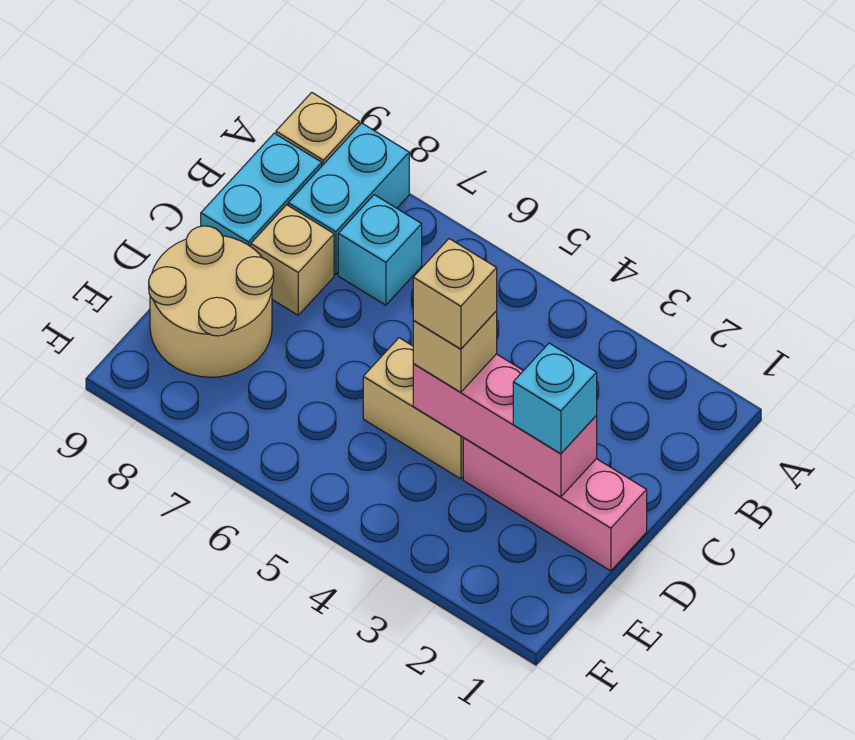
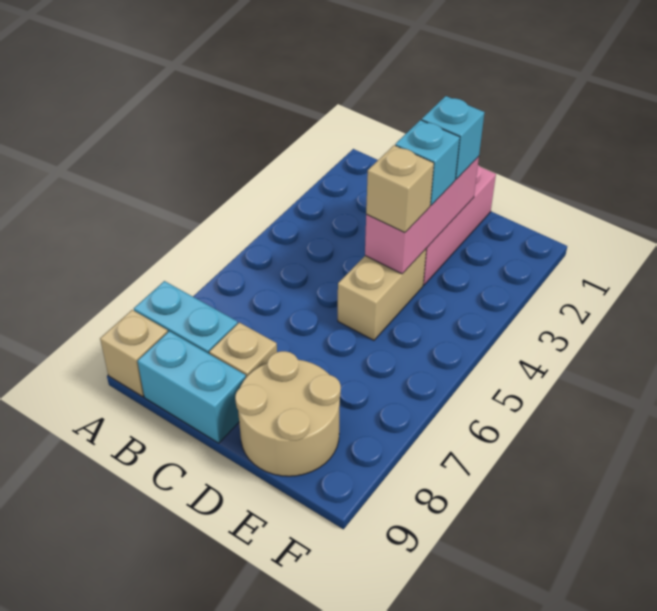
cyan 1x1 brick [338,195,422,305] -> cyan 1x1 brick moved to [395,120,460,205]
tan 1x1 brick [413,239,497,349] -> none

